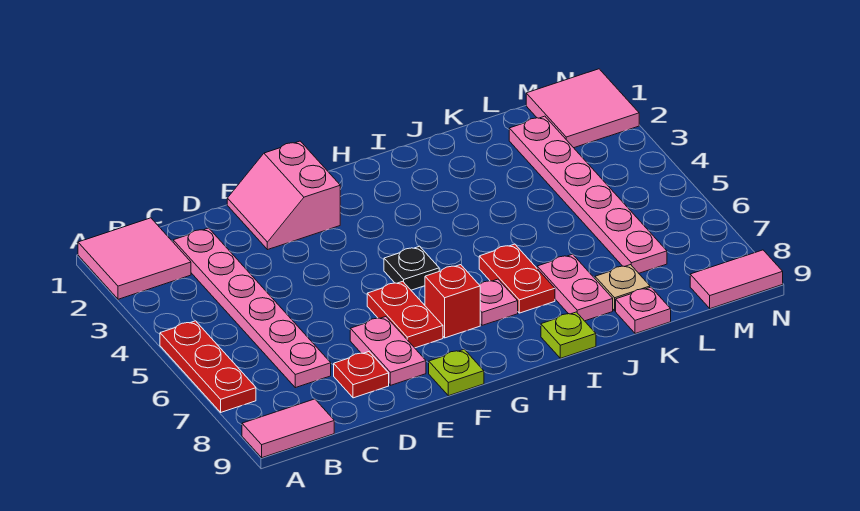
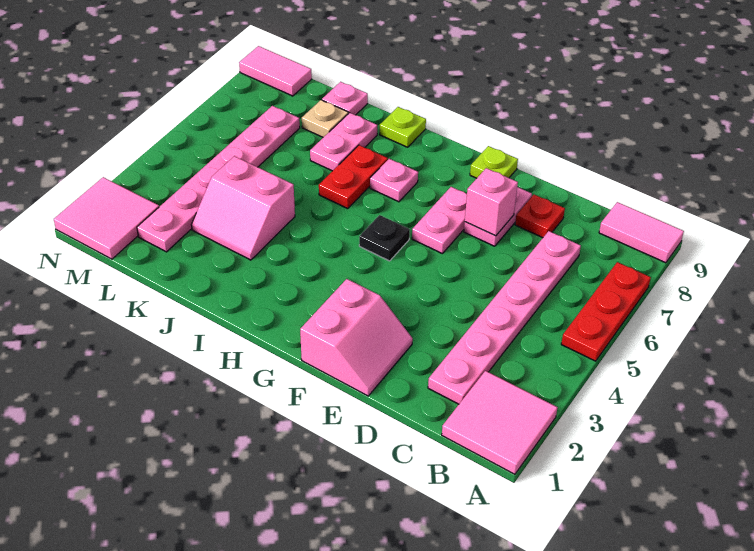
none -> pink 1x1 brick [465,168,518,236]
red 1x2 plate [367,281,443,348] -> pink 1x2 plate [412,187,467,254]
red 1x1 brick [425,265,480,338] -> none
none -> pink 2x2 slope [192,156,295,260]

